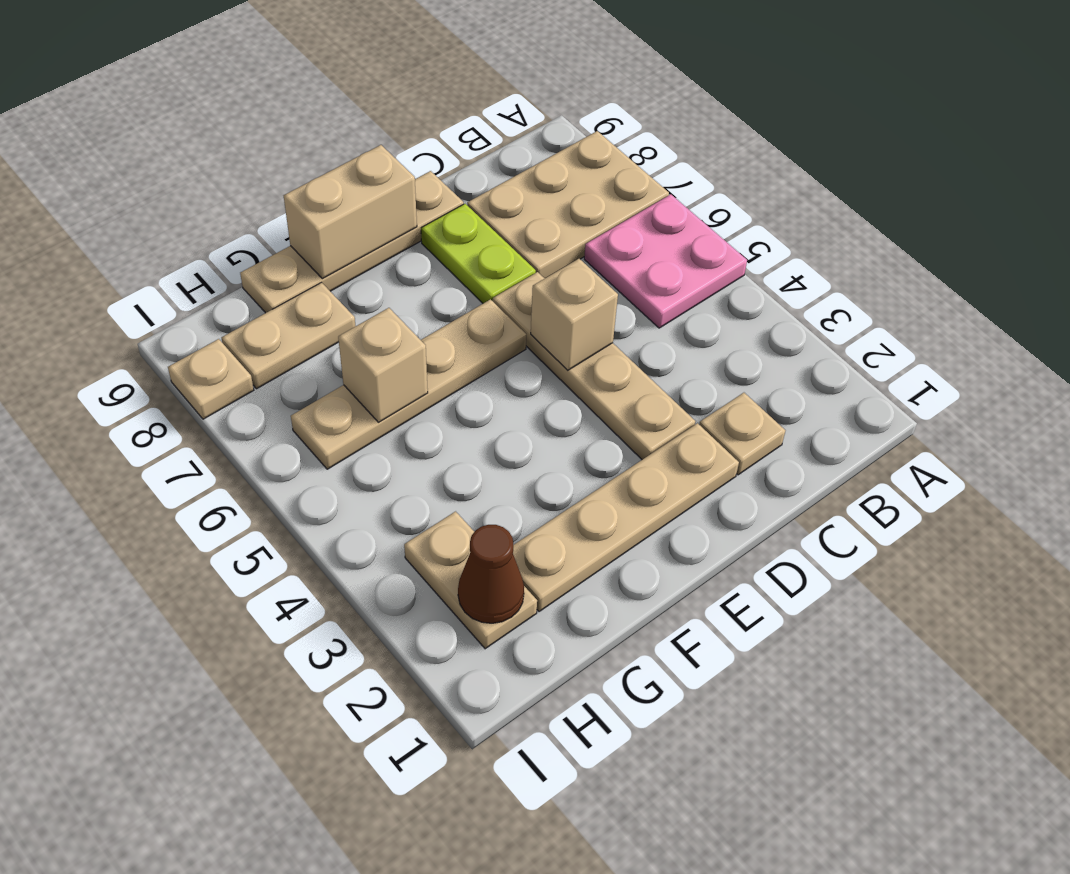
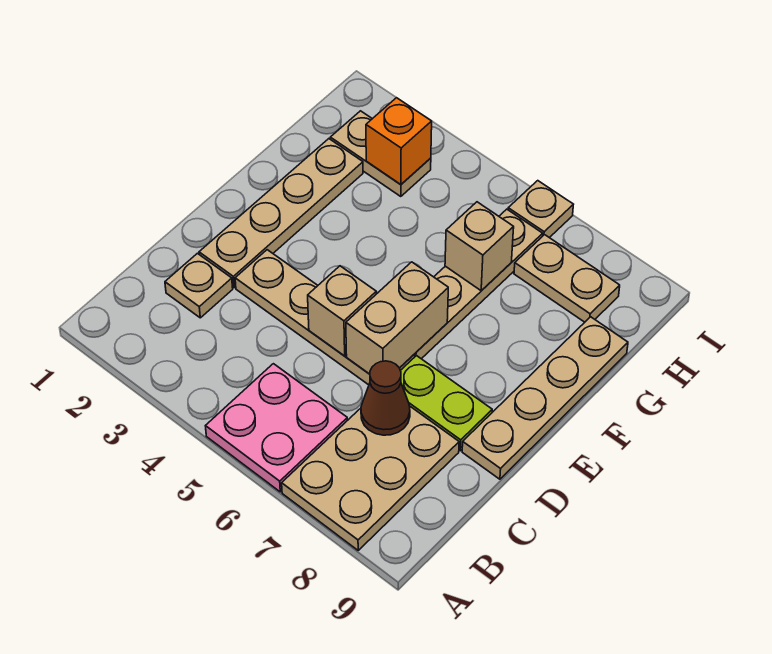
tan 1x2 brick [284,145,417,279] -> tan 1x2 brick moved to [346,262,448,374]
tan 1x2 plate [221,283,356,389] -> tan 1x2 plate turned to [514,235,620,322]
brown 1x1 cone [458,525,524,623] -> brown 1x1 cone moved to [361,361,410,435]
none -> orange 1x1 brick [366,98,432,185]
tan 1x1 plate [168,339,254,419] -> tan 1x1 plate moved to [508,181,573,238]

